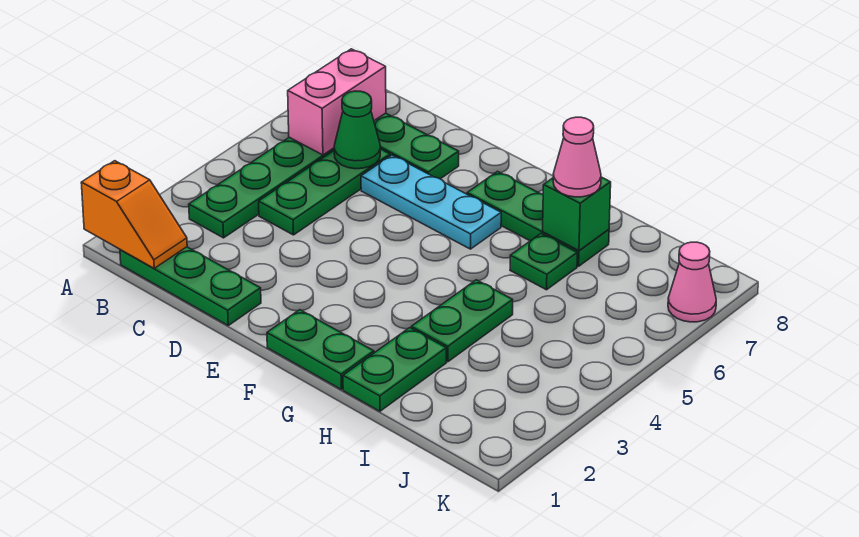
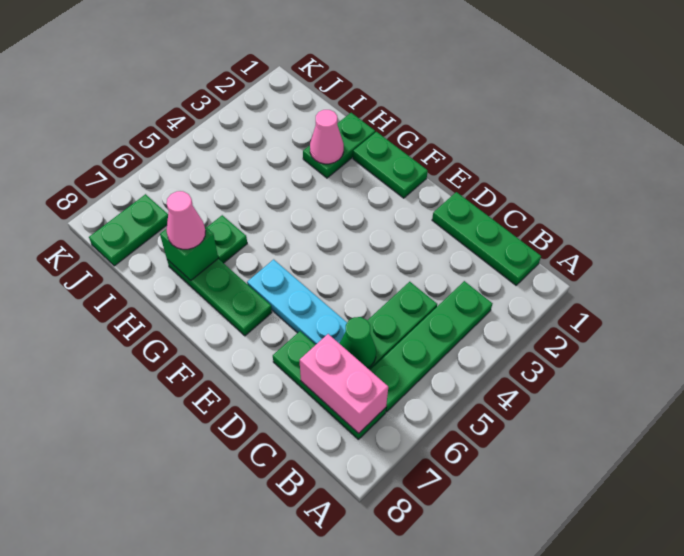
orange 1x2 slope [81,161,187,268] -> none
pink 1x2 brick [288,49,386,155] -> pink 1x2 brick turned to [299,334,388,433]
green 1x2 plate [411,280,513,362] -> green 1x2 plate moved to [89,194,168,266]
pink 1x1 cone [668,242,716,322] -> pink 1x1 cone moved to [310,110,344,164]

